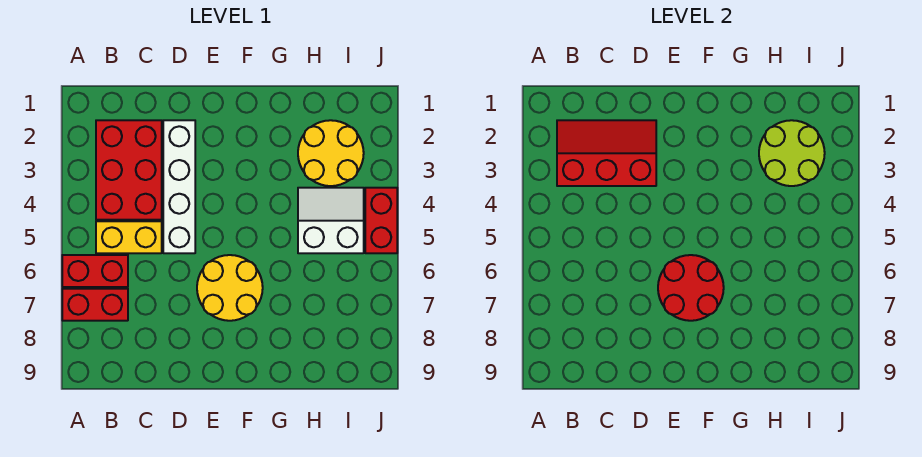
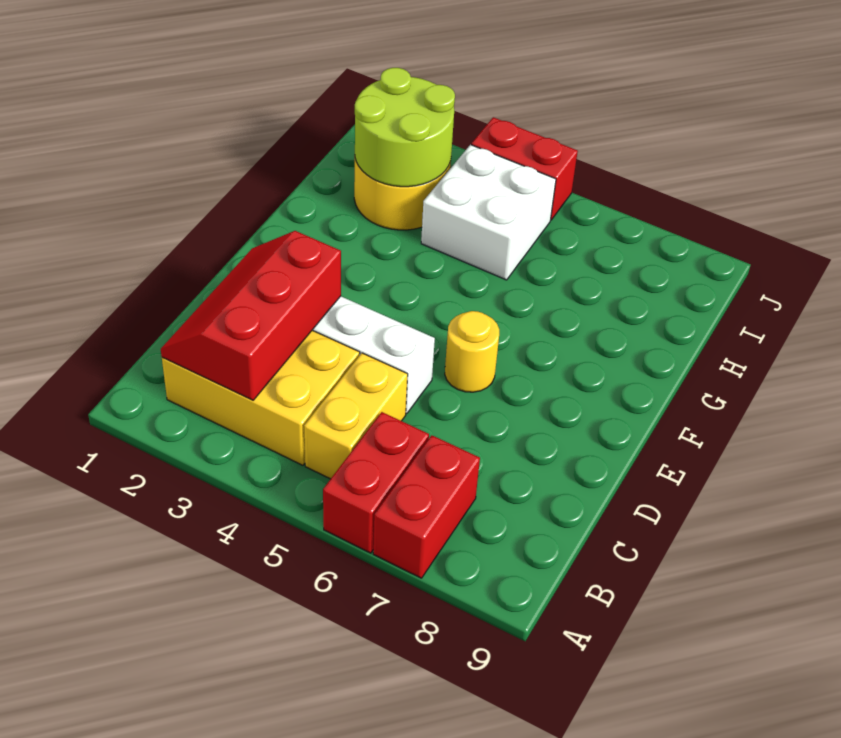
red 2x3 brick [96,120,162,220] -> yellow 2x3 brick [162,330,360,465]
yellow 2x2 round brick [197,255,263,321] -> yellow 1x1 round brick [445,311,499,392]
red 2x2 round brick [658,255,724,321] -> none
white 2x2 slope [298,188,364,253] -> white 2x2 brick [421,145,556,280]

